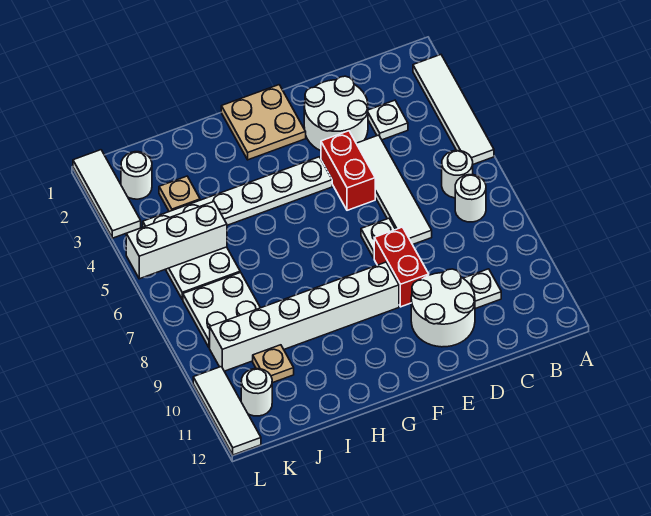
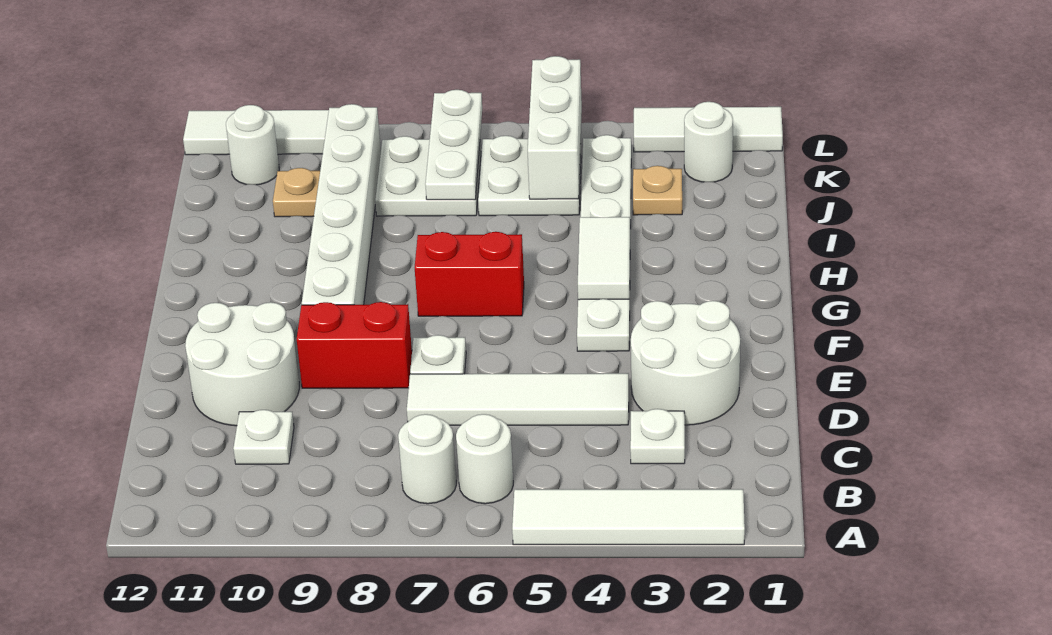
red 1x2 brick [321,131,375,210] -> red 1x2 brick moved to [415,232,524,316]
tan 2x2 plate [221,85,306,160] -> none
none -> white 1x2 tile [578,217,630,300]
none -> white 1x3 plate [425,90,482,200]

